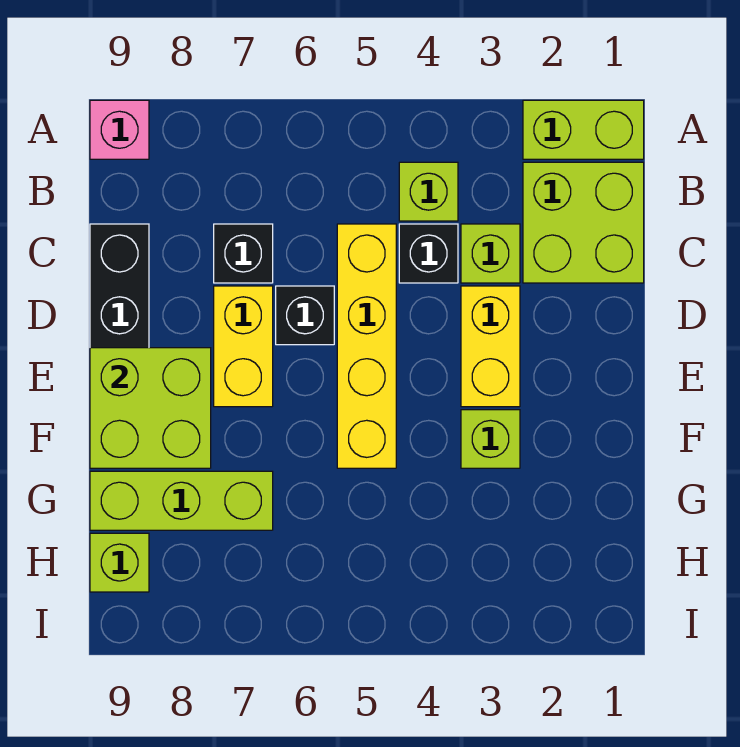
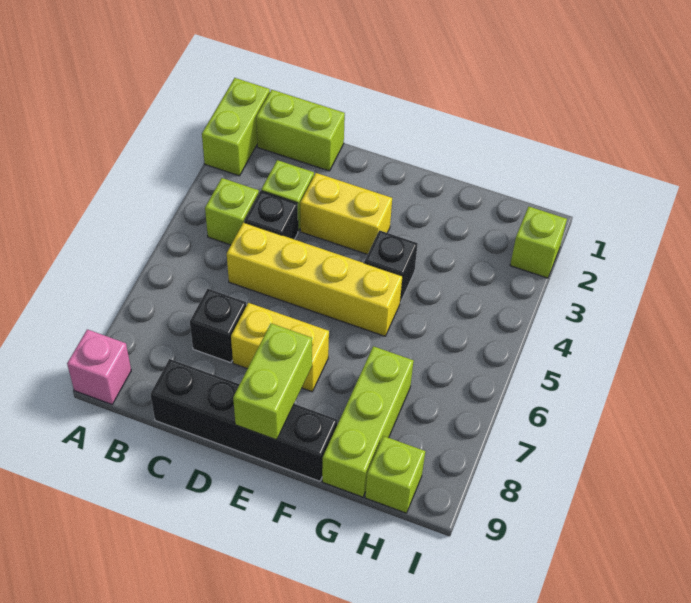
lime 2x2 brick [523,162,644,283] -> lime 1x2 brick [256,90,345,171]
black 1x1 brick [276,286,334,345] -> black 1x1 brick moved to [364,230,418,303]
lime 2x2 brick [90,348,211,468] -> lime 1x2 brick [233,323,312,440]
lime 1x1 brick [461,410,520,468] -> lime 1x1 brick moved to [510,207,567,278]

